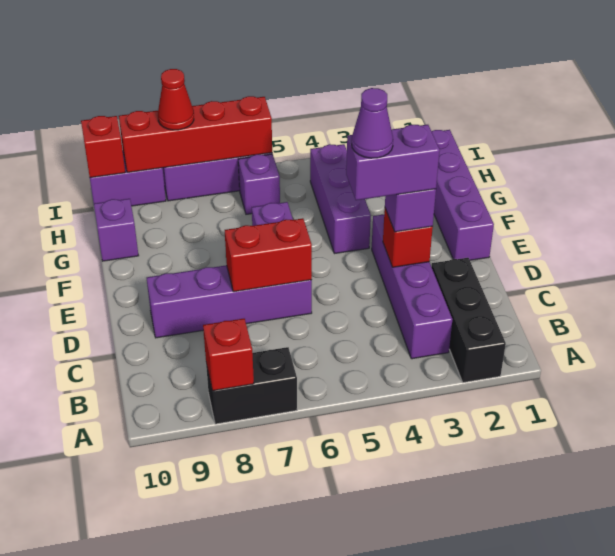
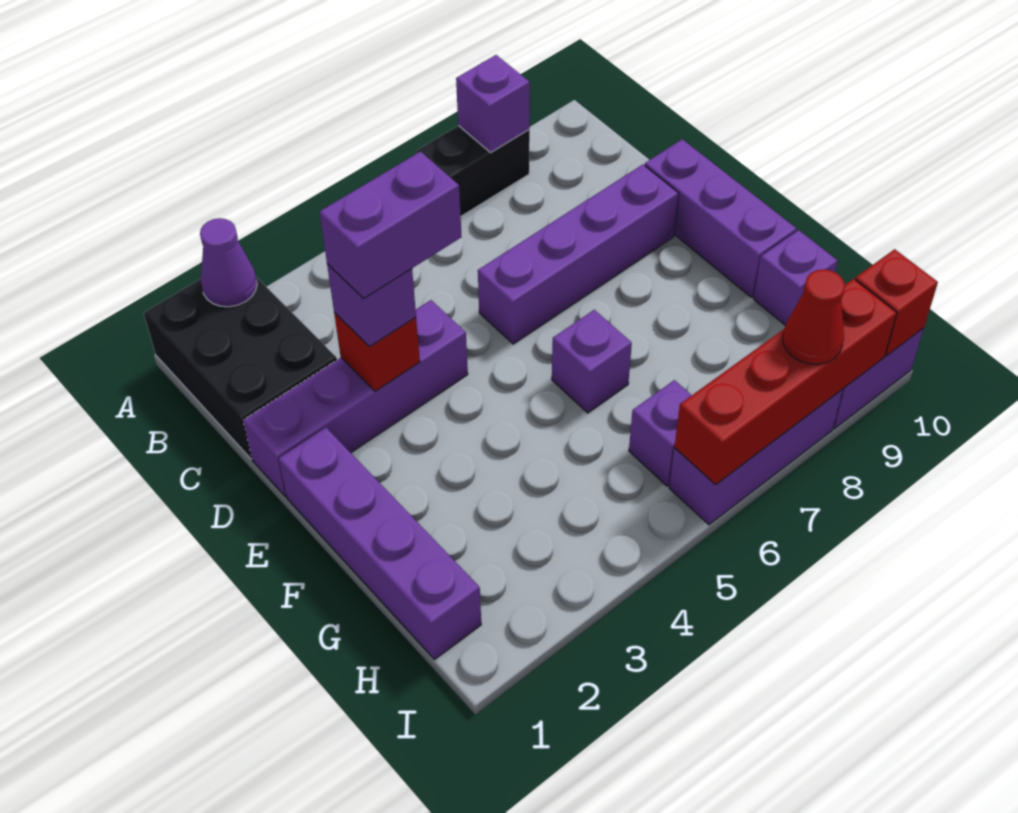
black 1x3 brick [432,258,506,383] -> black 2x3 brick [144,277,337,459]
red 1x1 brick [203,319,254,391] -> purple 1x1 brick [456,55,530,152]
purple 1x4 brick [372,214,452,359] -> purple 1x4 brick turned to [243,300,468,496]
purple 1x1 cone [352,88,393,158] -> purple 1x1 cone moved to [200,218,257,307]
red 1x2 brick [225,218,312,292] -> none
purple 1x3 brick [310,144,371,254] -> purple 1x3 brick moved to [645,139,796,298]

